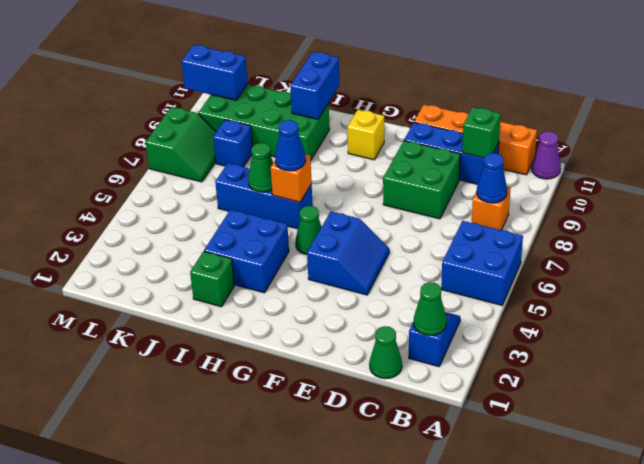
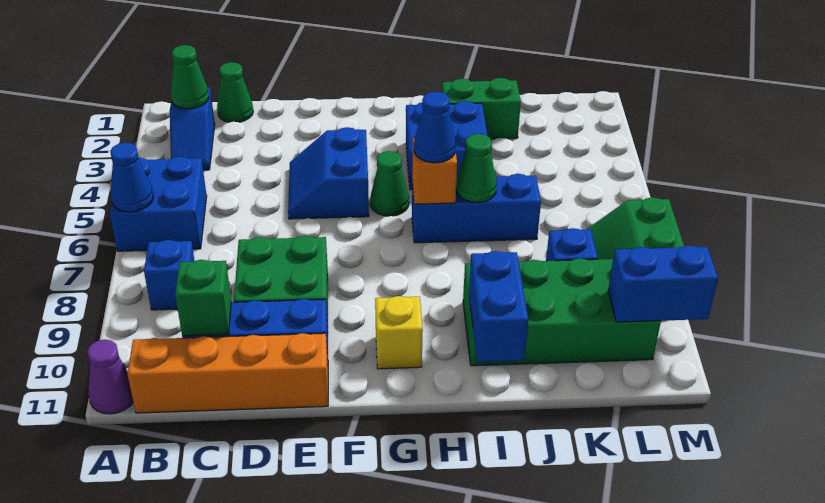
orange 1x1 brick [472,186,511,230] -> blue 1x1 brick [144,240,194,310]
blue 1x1 cone [477,153,507,203] -> blue 1x1 cone moved to [110,143,153,212]
green 1x1 brick [190,251,234,307] -> green 1x2 brick [442,78,521,139]

